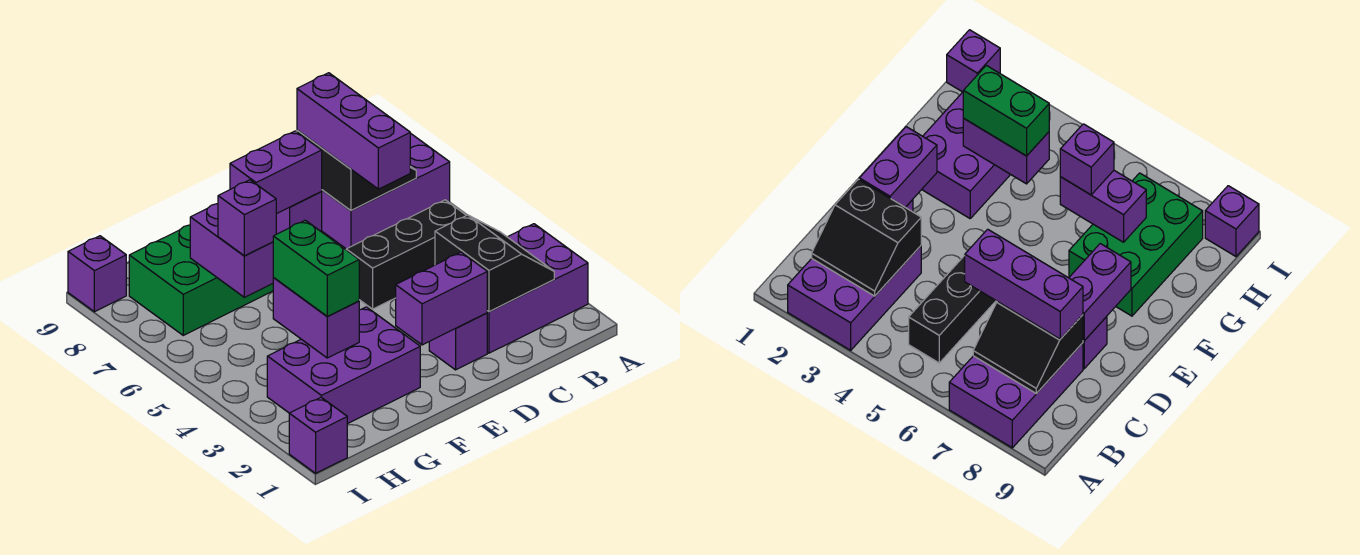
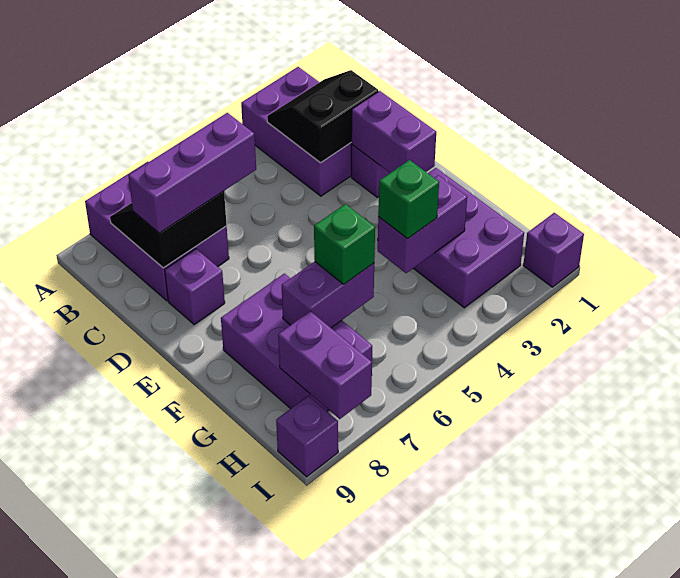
black 1x3 brick [346,200,466,309] -> none
purple 1x2 brick [230,131,322,214] -> purple 1x2 brick moved to [278,311,372,419]
green 2x3 brick [129,225,273,335] -> purple 2x3 brick [221,273,372,411]
green 1x2 brick [273,220,359,316] -> green 1x1 brick [378,160,439,239]
purple 1x1 brick [218,180,276,256] -> green 1x1 brick [314,204,375,284]

